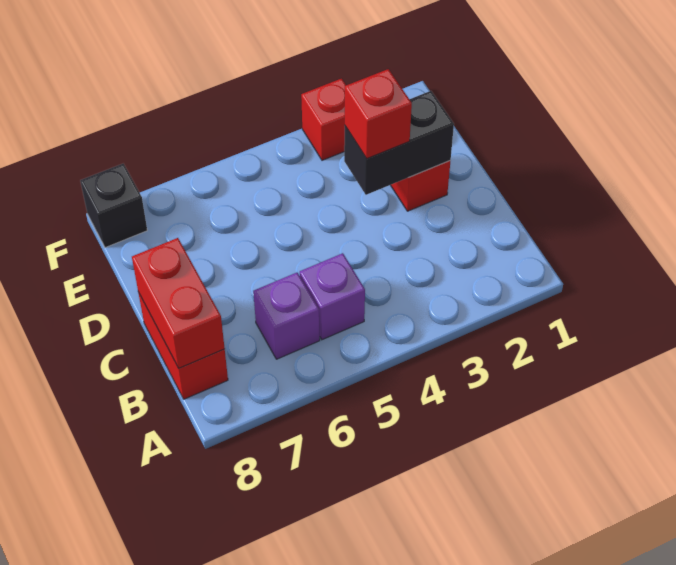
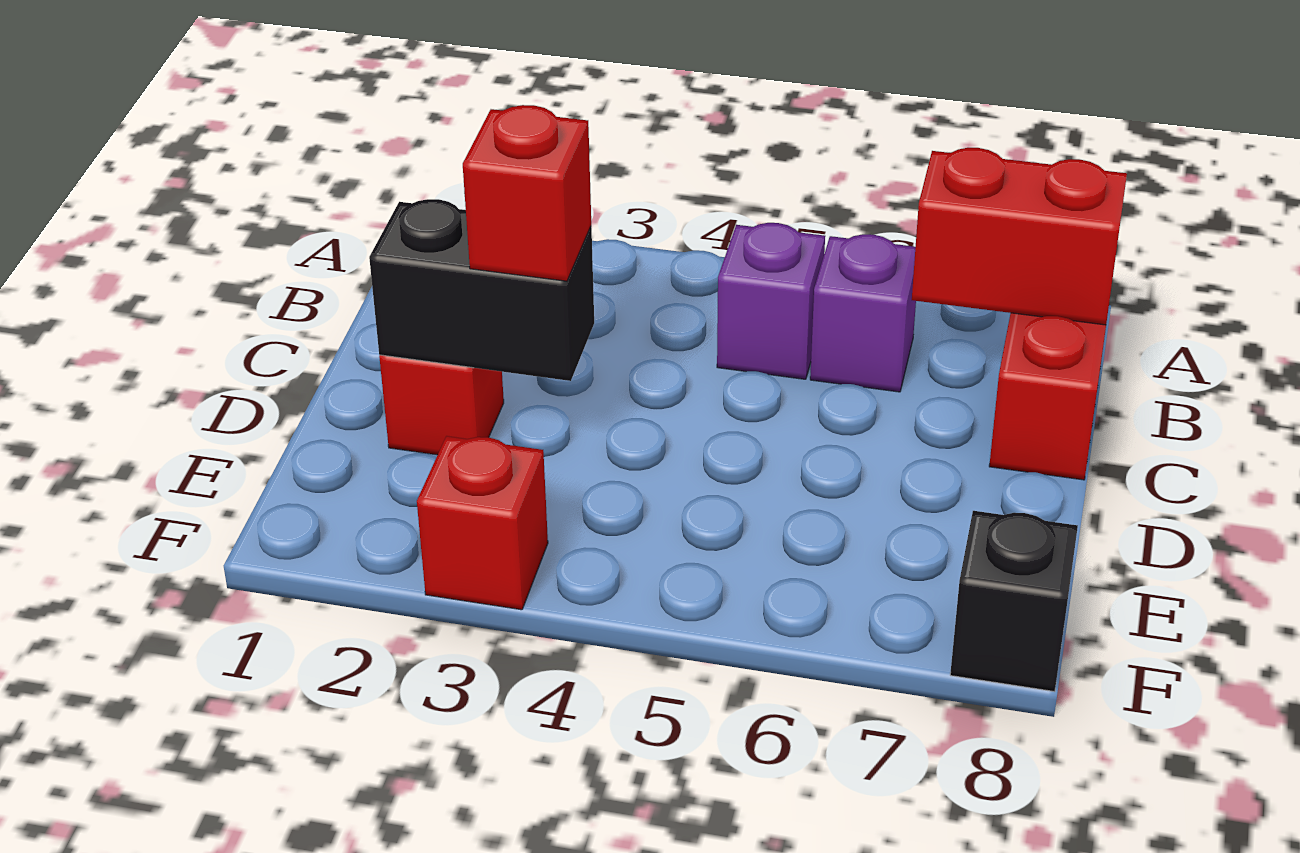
red 1x2 brick [132,238,225,368] -> red 1x2 brick turned to [912,148,1127,325]

